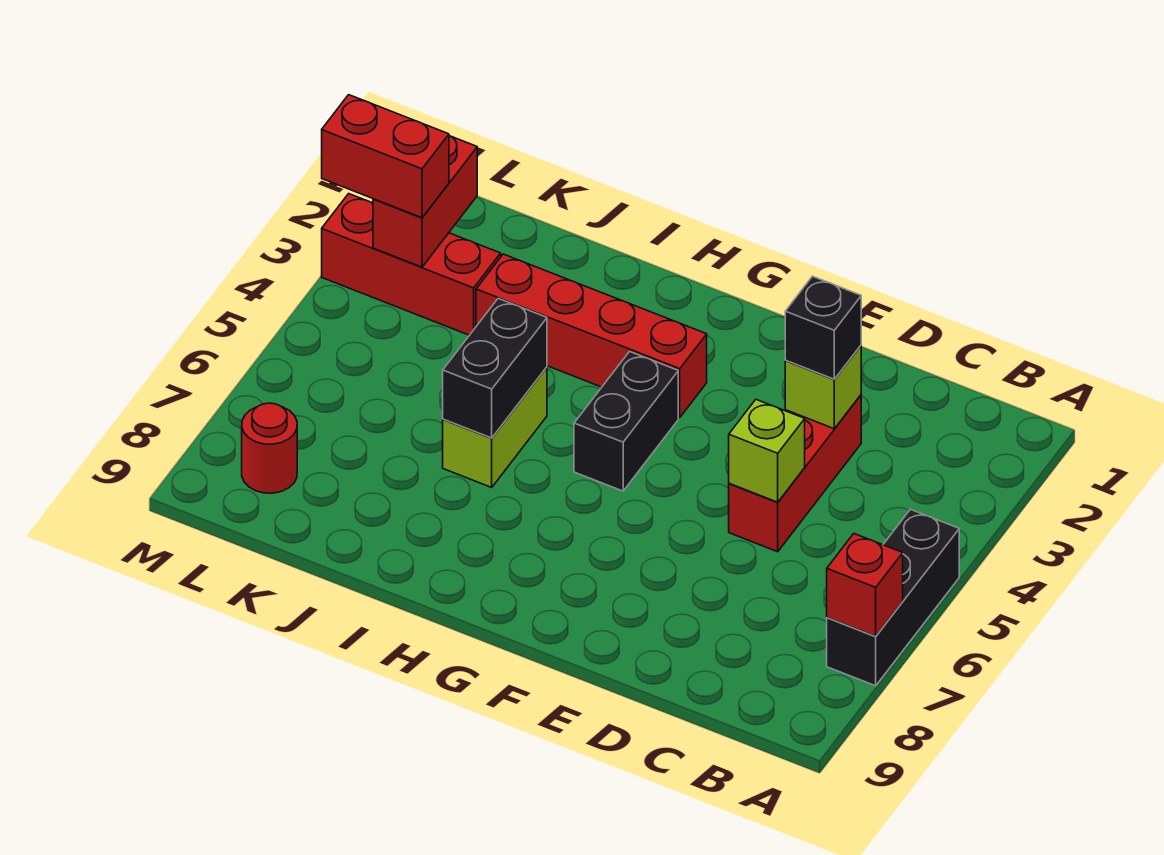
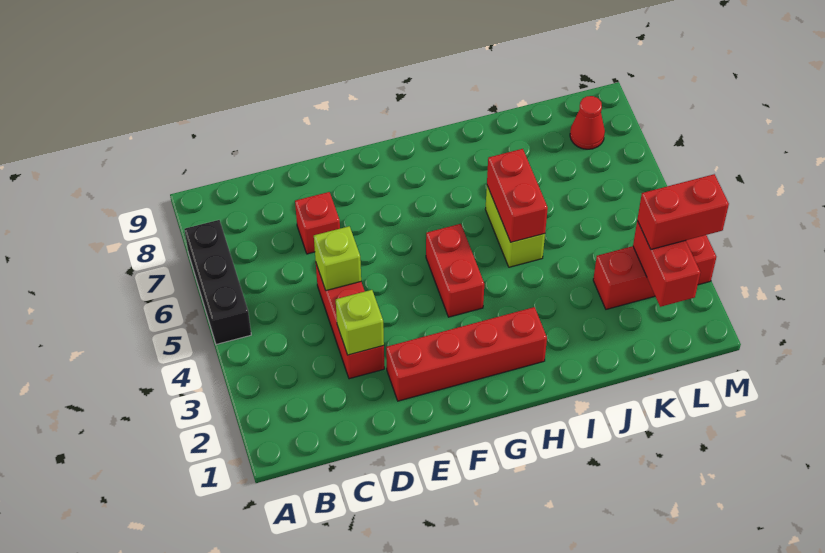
red 1x1 brick [827,534,903,636] -> red 1x1 brick moved to [295,192,340,254]
black 1x1 brick [785,276,861,379] -> none
red 1x4 brick [476,254,707,418] -> red 1x4 brick moved to [386,307,547,401]
black 1x2 brick [574,352,678,491] -> red 1x2 brick [426,224,484,317]
black 1x2 brick [443,298,547,438] -> red 1x2 brick [487,149,548,242]
red 1x1 round brick [242,403,297,493] -> red 1x1 cone [570,96,605,149]

